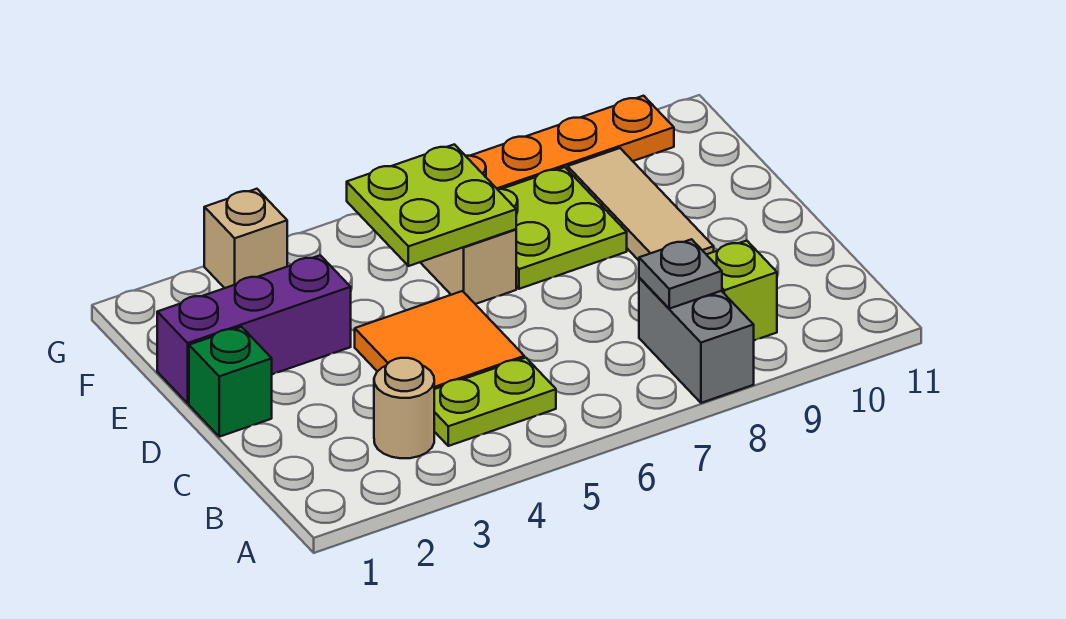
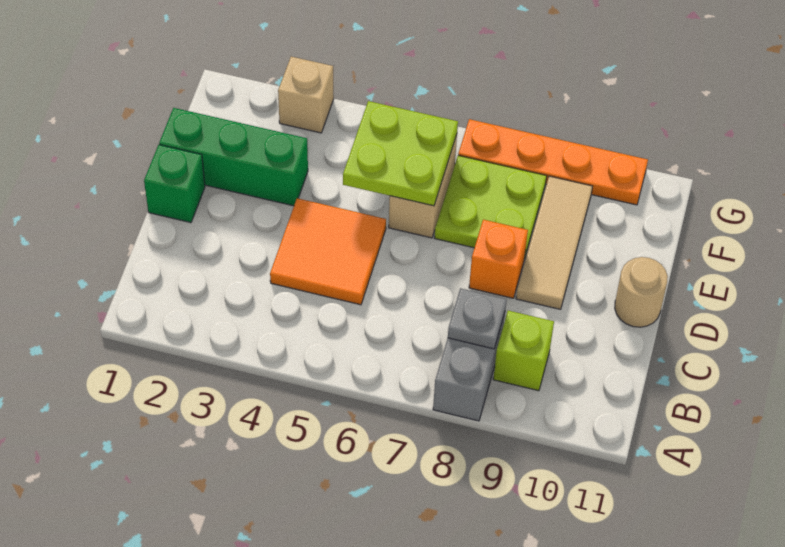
tan 1x1 round brick [374,358,434,458] -> tan 1x1 round brick moved to [615,257,668,327]
lime 1x2 plate [434,358,556,446] -> none
none -> orange 1x1 brick [469,220,528,298]
purple 1x3 brick [157,255,351,403] -> green 1x3 brick [159,108,308,206]

